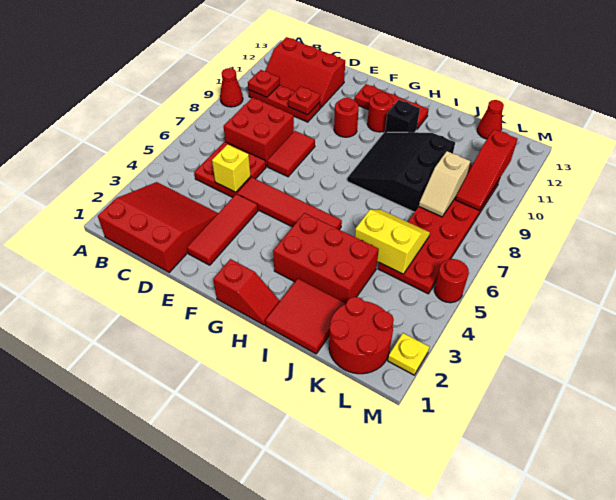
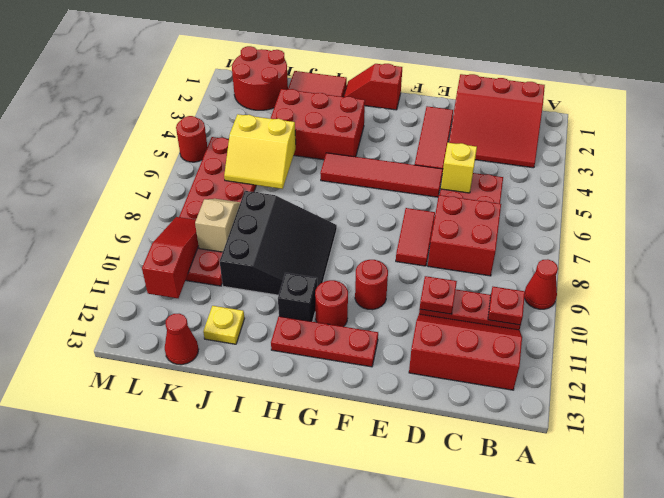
yellow 1x1 plate [388,333,429,375] -> yellow 1x1 plate moved to [203,306,244,344]

